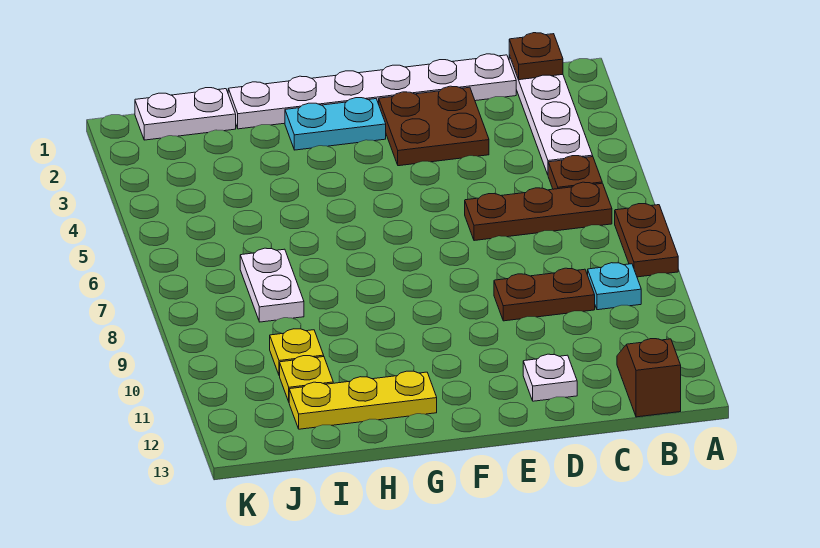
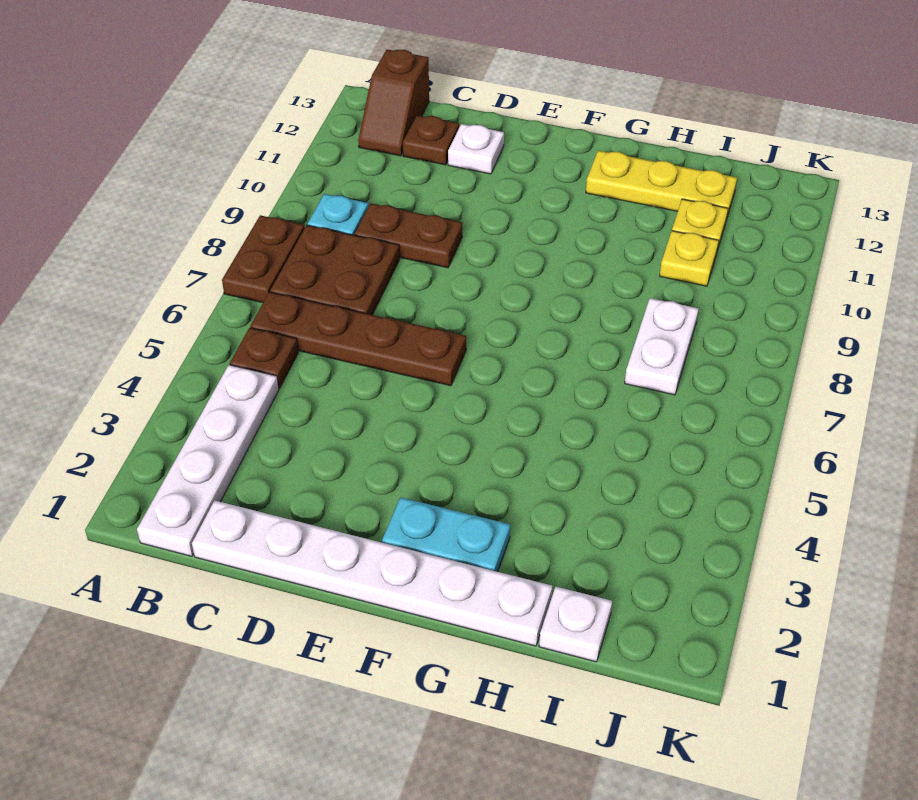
brown 1x1 plate [509,33,563,80] -> brown 1x1 plate moved to [403,115,459,165]
brown 1x3 plate [465,182,612,241] -> brown 1x4 plate [250,292,466,386]
brown 2x2 plate [379,86,489,166] -> brown 2x2 plate moved to [270,225,400,315]
white 1x2 plate [135,88,236,140] -> white 1x1 plate [539,587,612,662]

